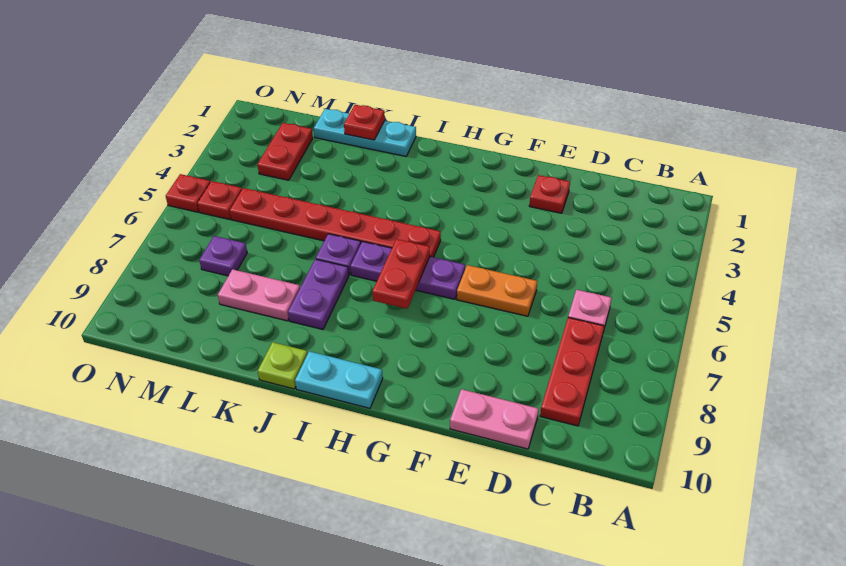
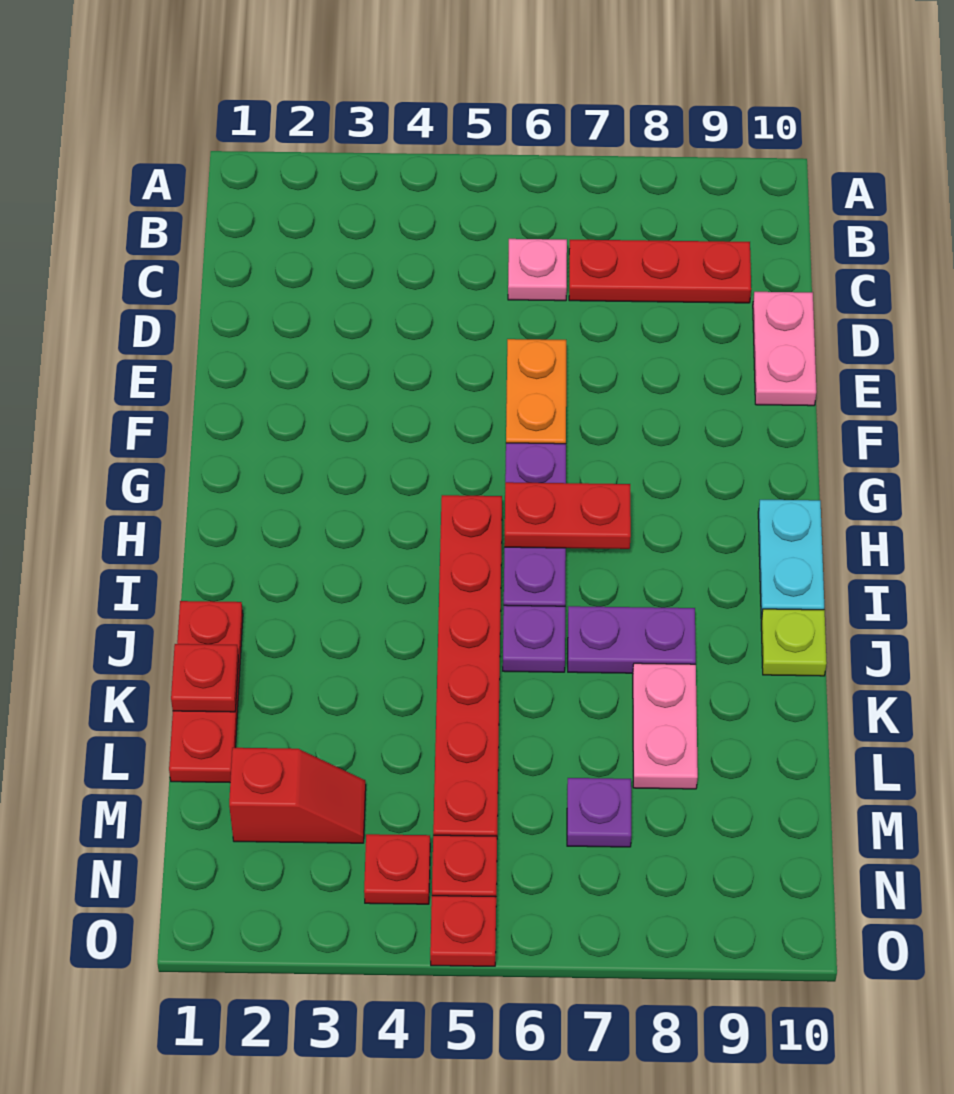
red 1x1 plate [529,175,570,213] -> red 1x1 plate moved to [364,834,430,904]
cyan 1x3 plate [314,109,416,156] -> red 1x3 plate [169,601,243,782]
red 1x2 plate [257,123,313,180] -> red 1x2 slope [229,748,366,843]

